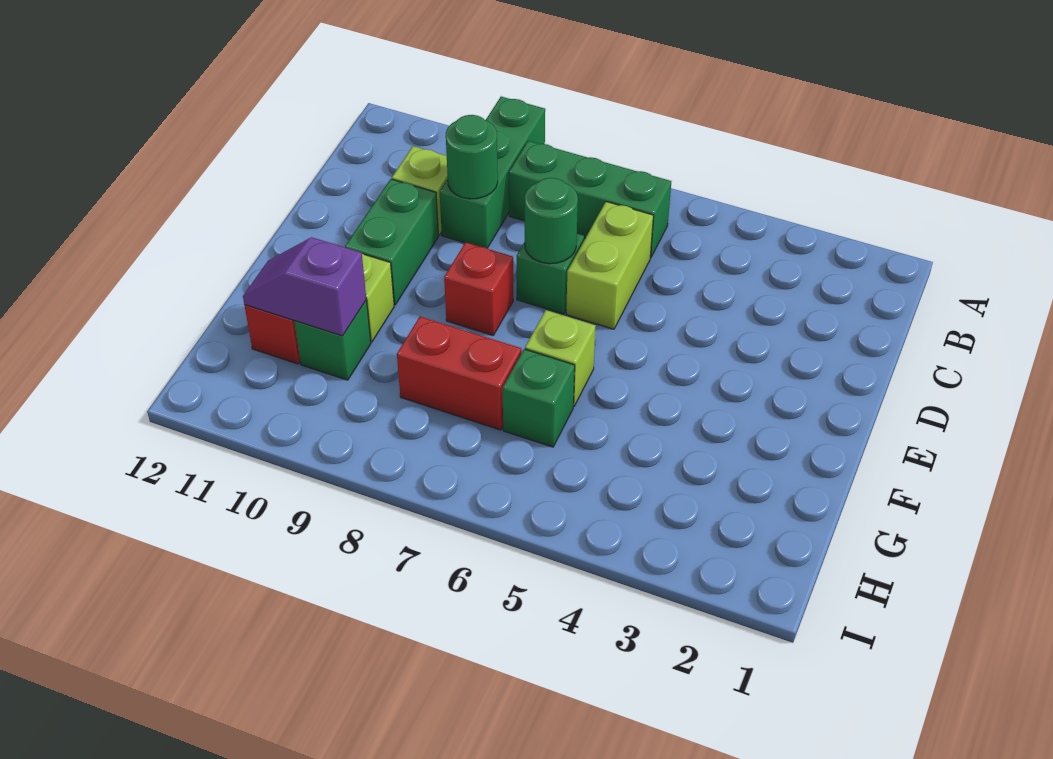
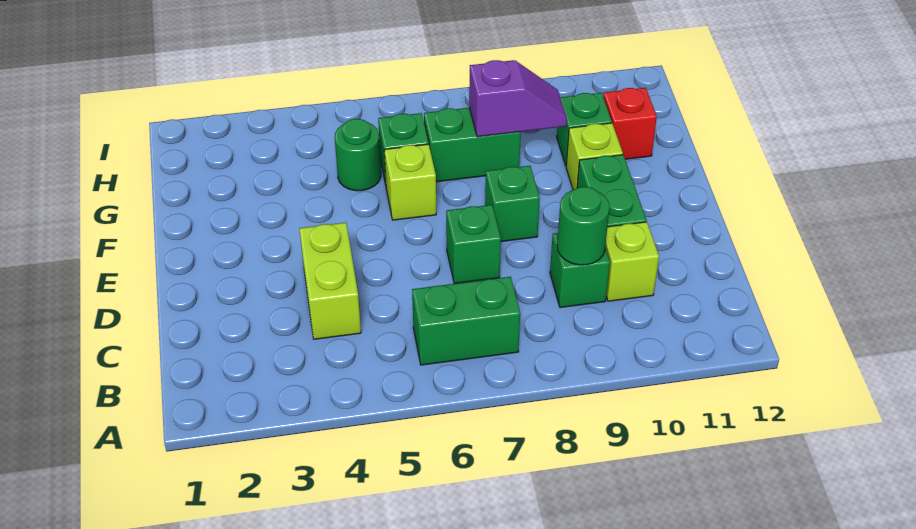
green 1x3 brick [440,97,545,248] -> green 1x1 brick [550,233,610,308]
green 1x3 brick [509,141,671,258] -> green 1x2 brick [412,277,520,365]
lime 1x2 brick [566,202,654,329] -> lime 1x2 brick moved to [299,223,361,339]
green 1x1 round brick [525,178,578,264] -> green 1x1 round brick moved to [335,119,381,191]
red 1x1 brick [444,242,513,335] -> green 1x1 brick [485,166,540,242]
red 1x2 brick [397,317,521,430] -> green 1x2 brick [424,108,521,182]
purple 1x2 slope [243,237,366,336] -> purple 1x2 slope moved to [469,60,567,137]

